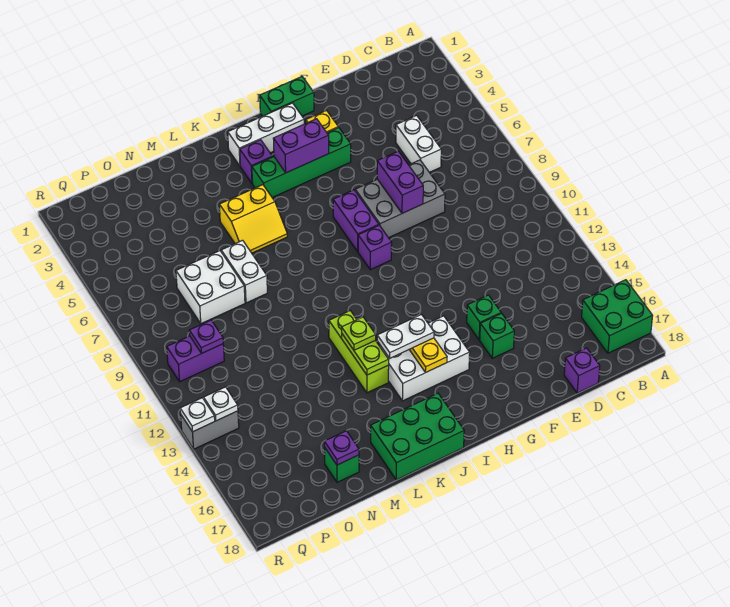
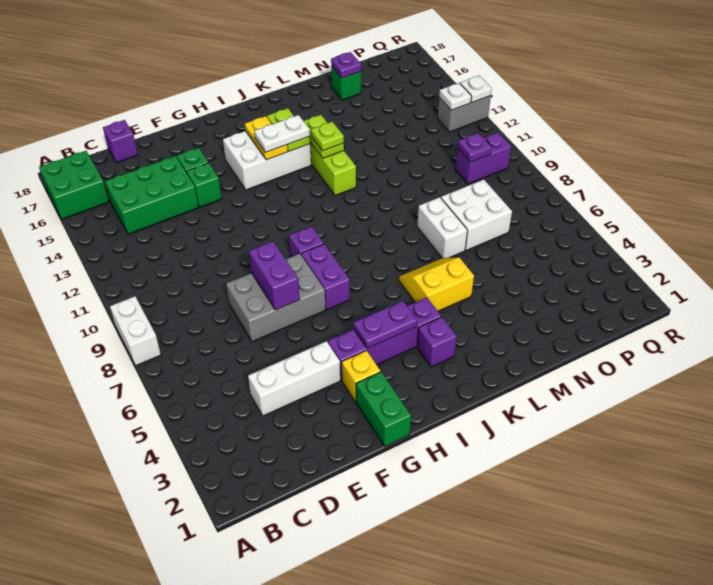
white 1x2 brick [396,116,441,172] -> white 1x2 brick moved to [110,296,161,366]
green 1x2 brick [260,77,314,116] -> green 1x2 brick turned to [356,372,411,446]
green 1x4 brick [252,128,351,197] -> purple 1x4 brick [328,298,441,380]
white 1x3 brick [228,103,304,166] -> white 1x3 brick moved to [248,341,340,416]
purple 1x2 brick [273,119,329,173] -> purple 1x2 plate [354,301,417,349]
none -> lime 1x2 plate [267,108,310,151]
green 2x3 brick [371,393,464,480] -> green 2x3 brick moved to [105,156,198,234]

